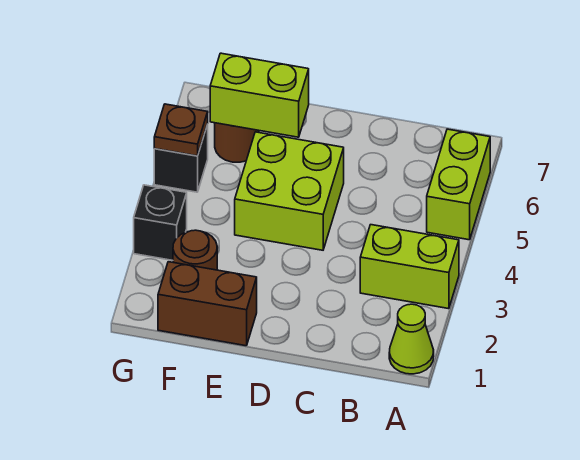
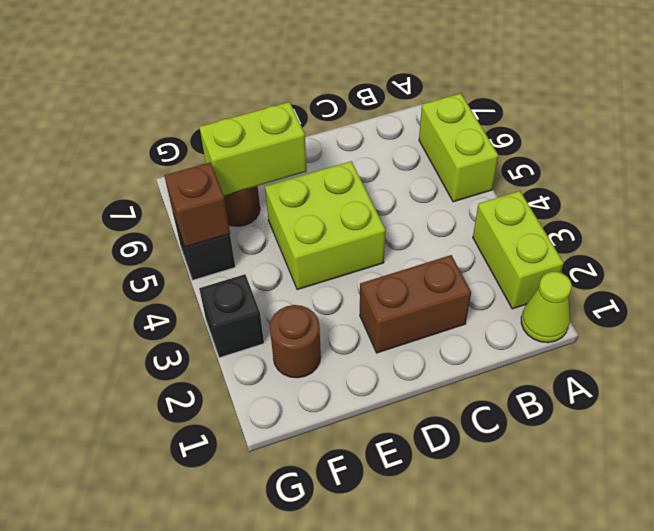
lime 1x2 brick [360,225,459,309] -> lime 1x2 brick turned to [473,191,564,309]
brown 1x2 brick [158,262,257,346] -> brown 1x2 brick moved to [360,255,471,353]
brown 1x1 plate [154,104,208,156] -> brown 1x1 brick [164,162,230,247]

